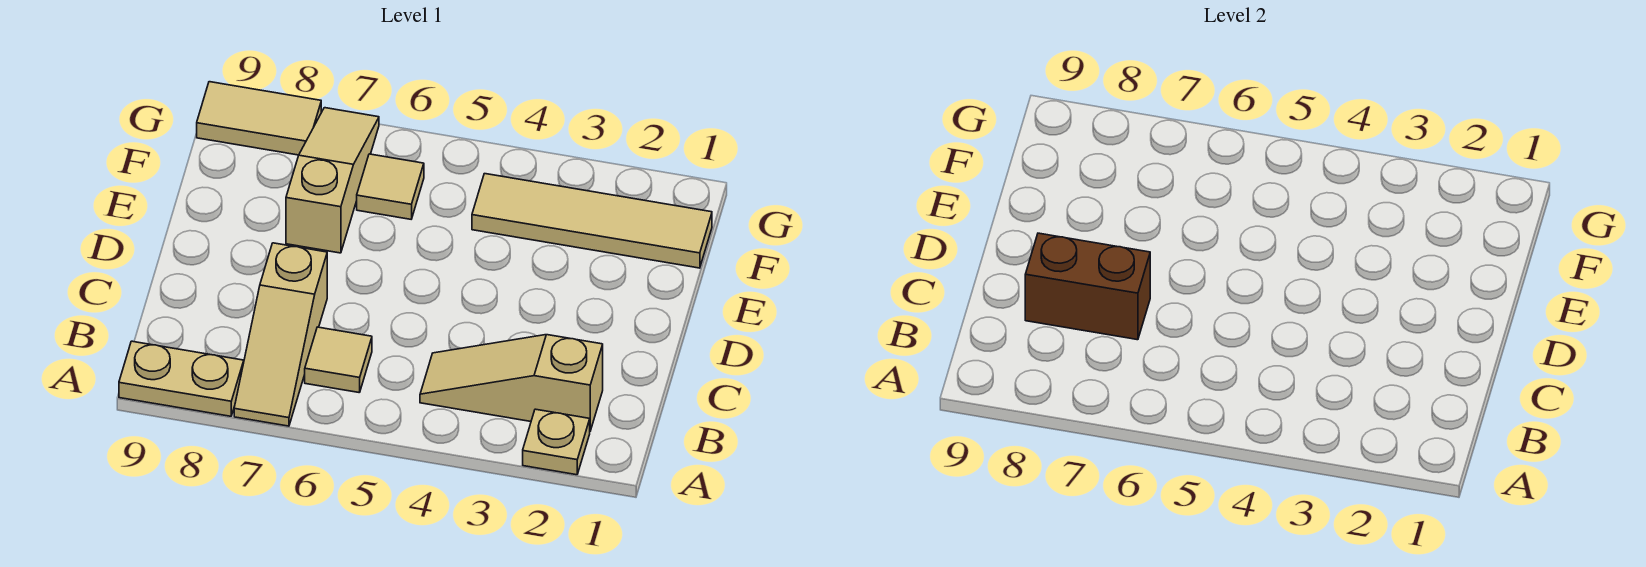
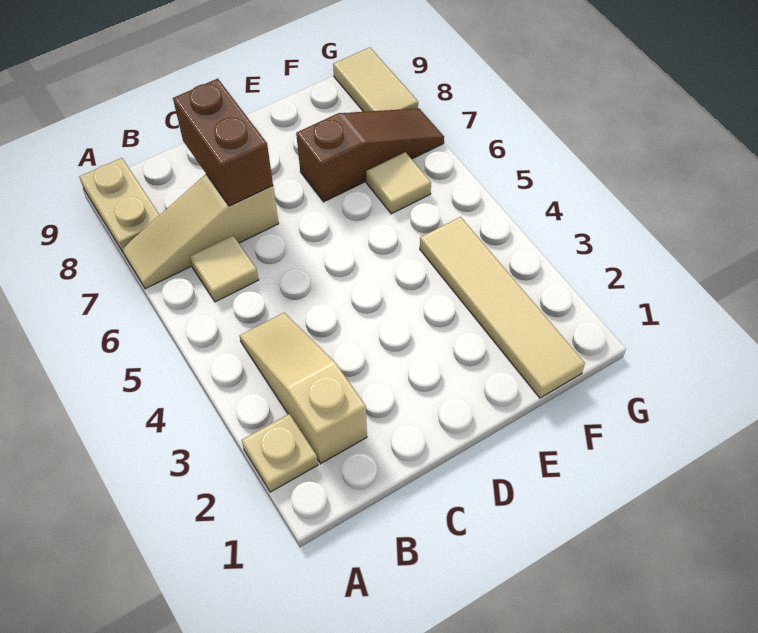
tan 1x3 slope [286,108,379,253] -> brown 1x3 slope [296,108,444,202]

